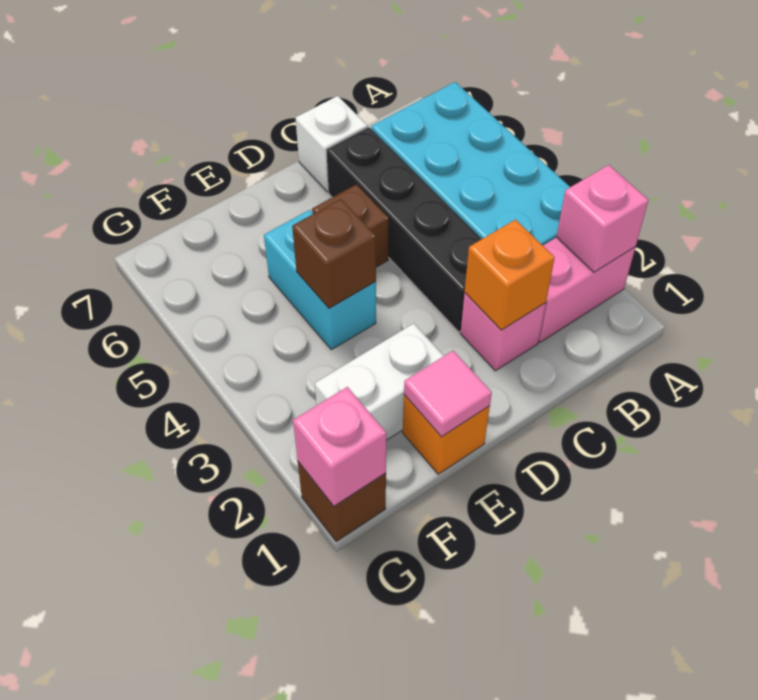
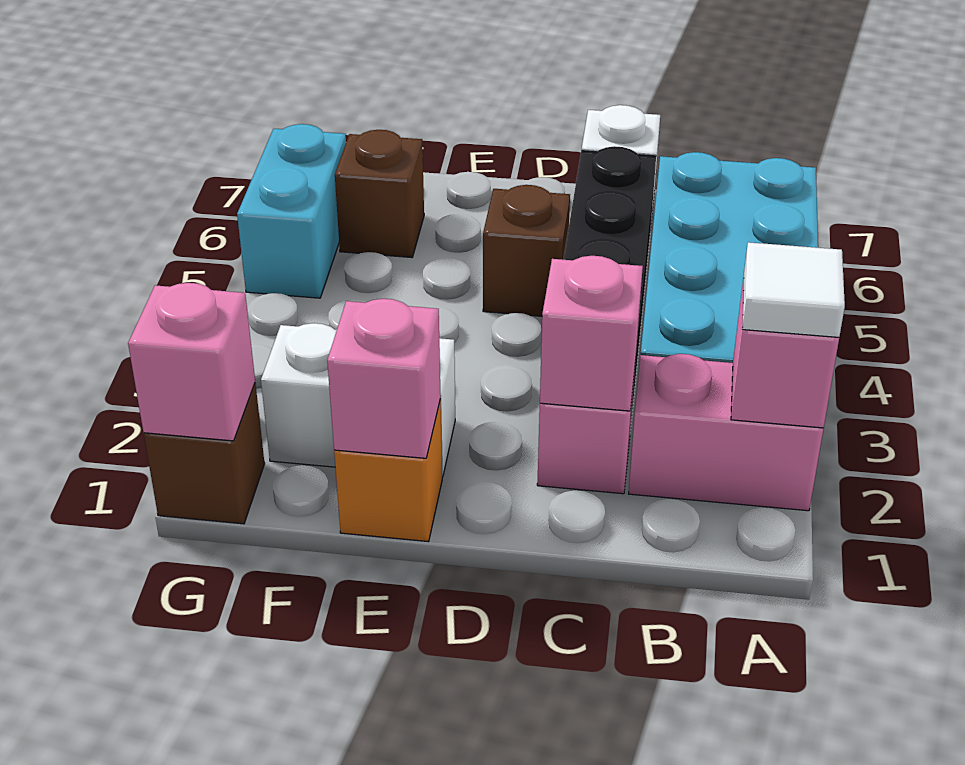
none -> white 1x1 tile [742,242,845,337]
orange 1x1 brick [465,220,555,330] -> pink 1x1 brick [540,256,643,411]
pink 1x1 tile [404,351,492,437] -> pink 1x1 brick [327,299,441,458]
cyan 1x2 brick [264,210,376,350] -> cyan 1x2 brick moved to [237,124,346,298]
brown 1x1 brick [292,199,376,308] -> brown 1x1 brick moved to [335,130,424,258]

